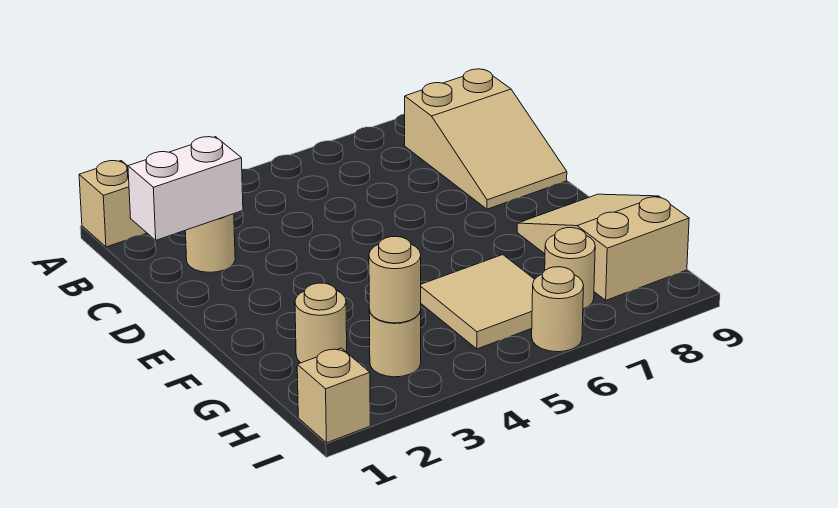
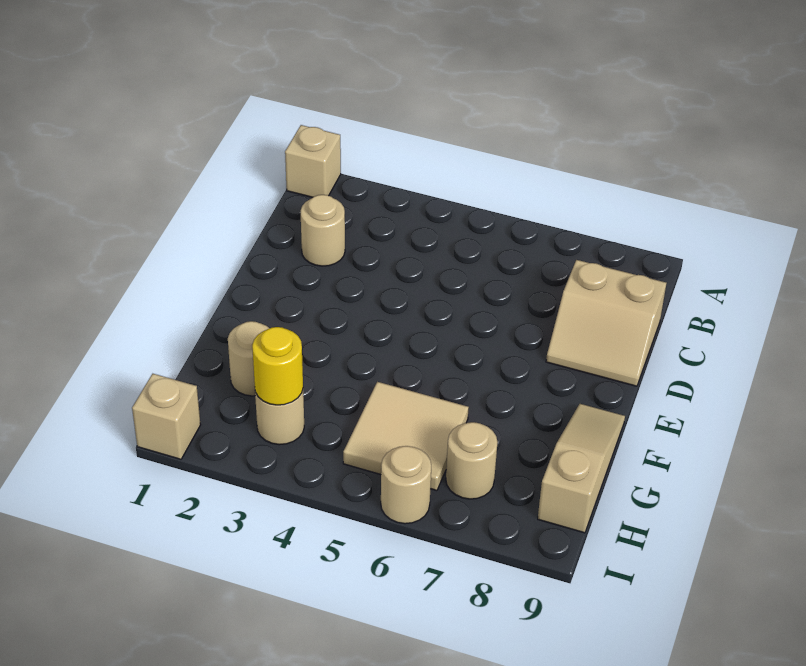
tan 2x3 slope [405,69,567,209] -> tan 2x2 slope [546,260,666,386]
white 1x2 brick [128,137,243,240] -> none
tan 2x3 slope [517,194,689,300] -> tan 1x3 slope [538,404,625,533]
tan 1x1 round brick [369,236,421,323] -> yellow 1x1 round brick [252,327,303,405]

